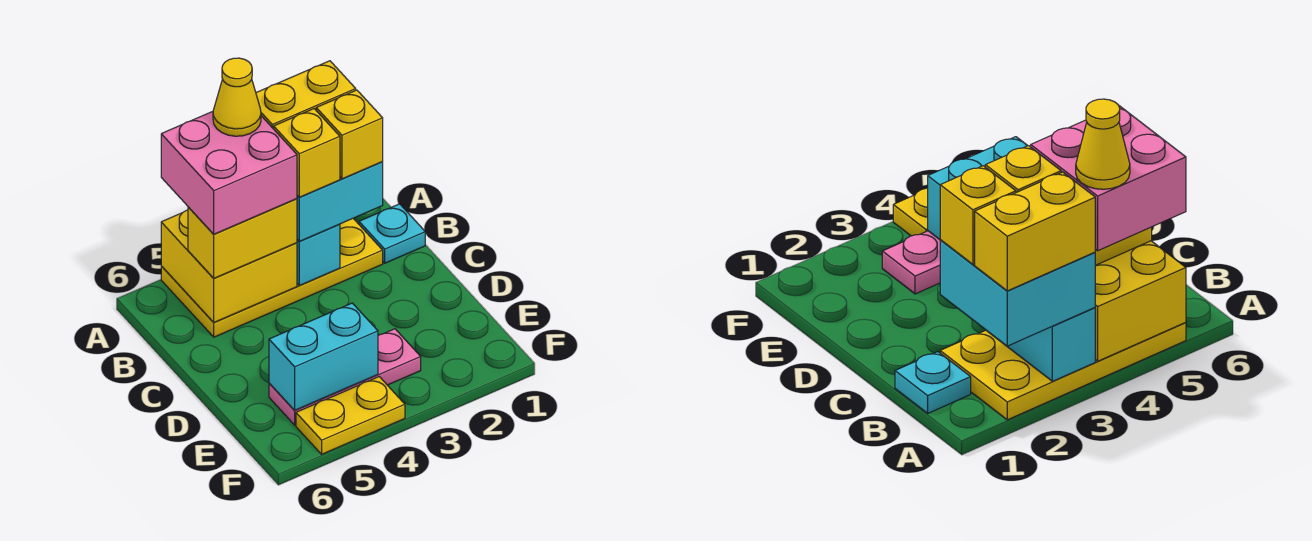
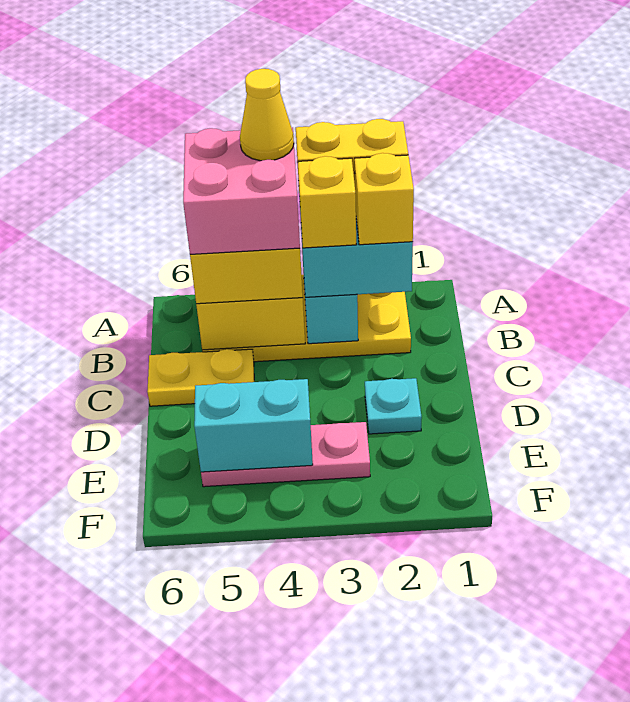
cyan 1x1 plate [359,204,425,263] -> cyan 1x1 plate moved to [365,378,422,434]
yellow 1x2 plate [296,377,405,454] -> yellow 1x2 plate moved to [147,349,254,406]

